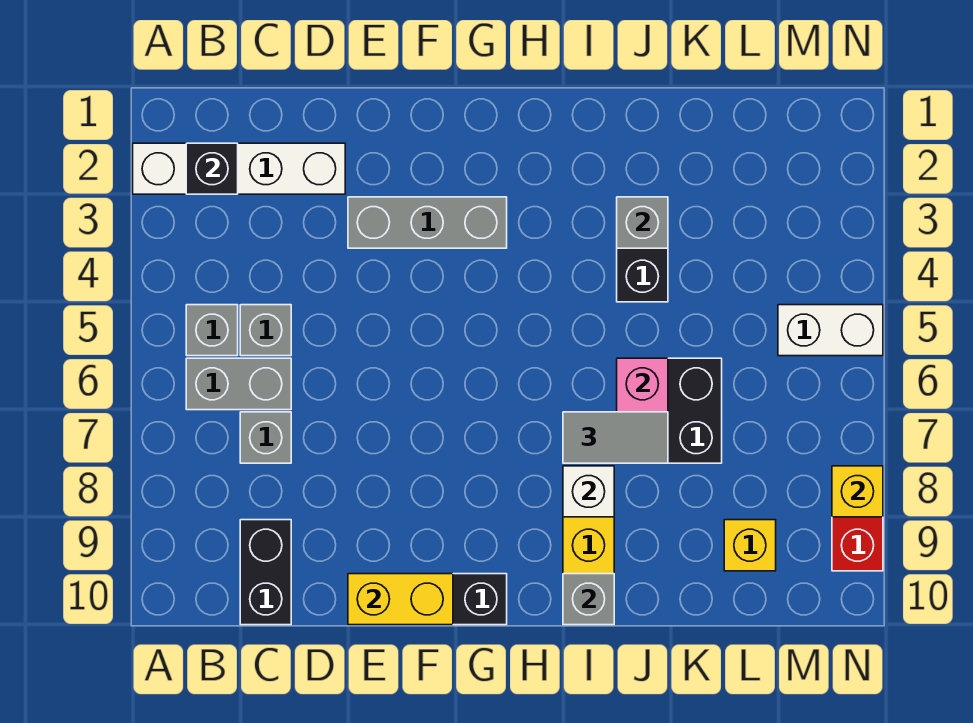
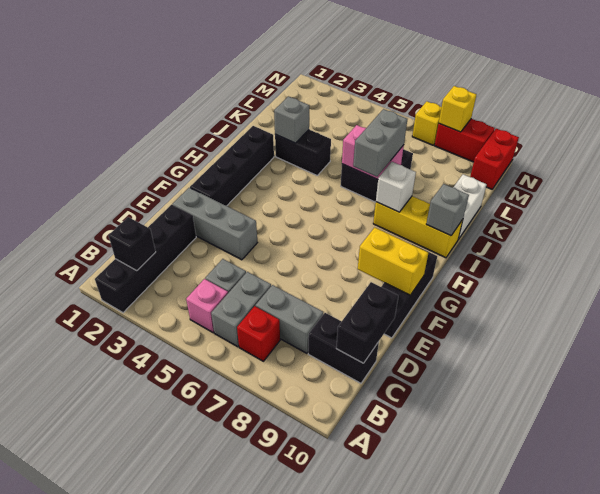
white 1x4 brick [133,143,345,194] -> black 1x4 brick [95,205,196,313]
grey 1x1 brick [186,305,238,356] -> pink 1x1 brick [186,279,228,332]
none -> red 1x1 brick [237,306,280,361]
grey 1x1 brick [240,412,291,463] -> grey 1x2 brick [255,285,323,353]
none -> black 1x2 brick [336,282,398,363]
grey 1x3 brick [348,197,507,248] -> grey 1x3 brick turned to [173,188,257,260]
yellow 1x2 brick [348,574,453,625] -> yellow 1x2 brick turned to [358,227,428,295]
none -> black 1x4 brick [190,126,274,206]
grey 1x2 tile [563,412,668,463] -> grey 1x2 brick [353,109,407,177]
yellow 1x1 brick [724,520,776,571] -> yellow 1x1 brick moved to [412,101,441,145]
white 1x2 brick [778,305,883,356] -> white 1x2 brick moved to [453,174,487,239]
none -> red 1x2 brick [470,129,519,189]

